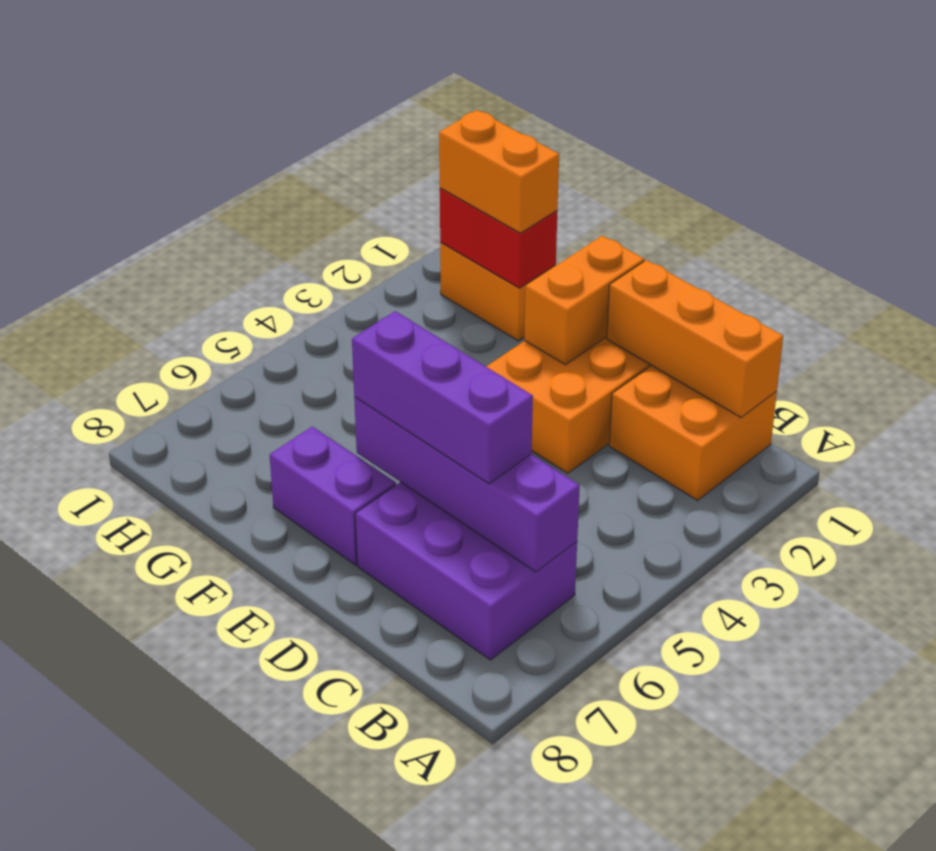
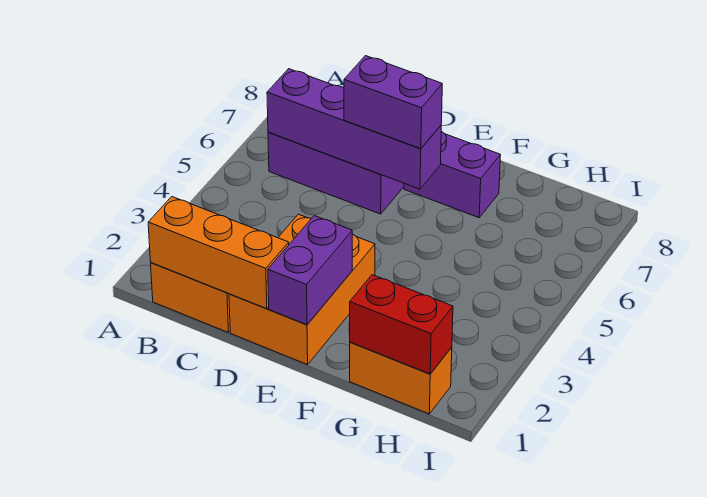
purple 1x3 brick [352,311,533,484] -> purple 1x2 brick [344,56,442,149]
orange 1x2 brick [524,236,644,365] -> purple 1x2 brick [268,216,352,325]
orange 1x2 brick [439,110,559,233] -> none

